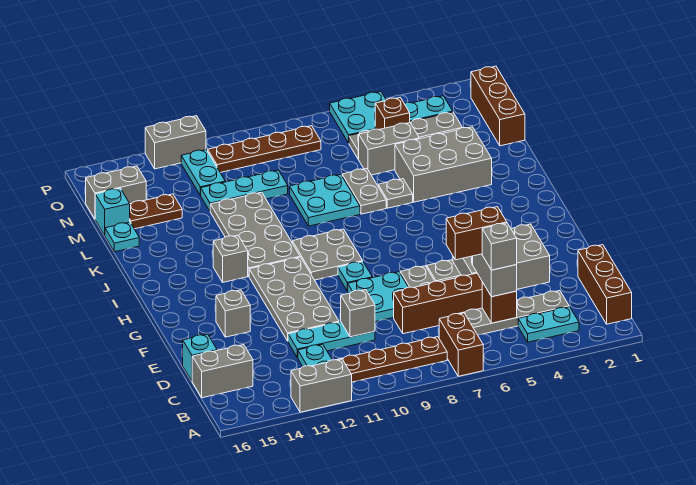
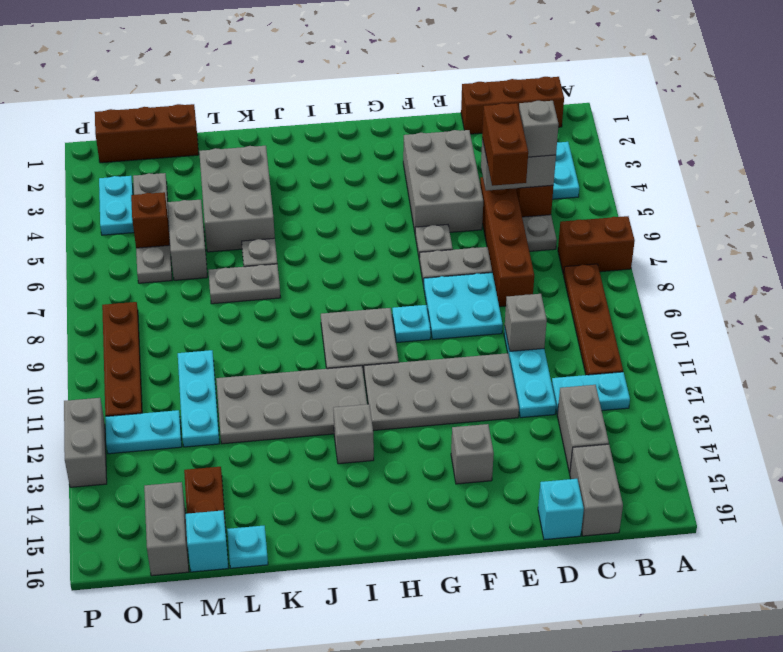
grey 1x2 brick [291,359,352,412] -> grey 1x2 brick moved to [557,385,609,473]
cyan 2x2 plate [290,174,360,226] -> none
cyan 2x2 plate [330,92,386,143] -> none

